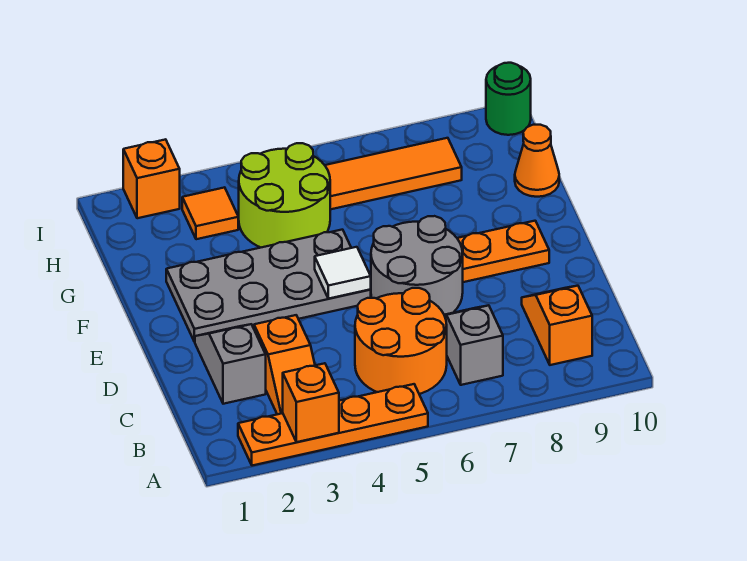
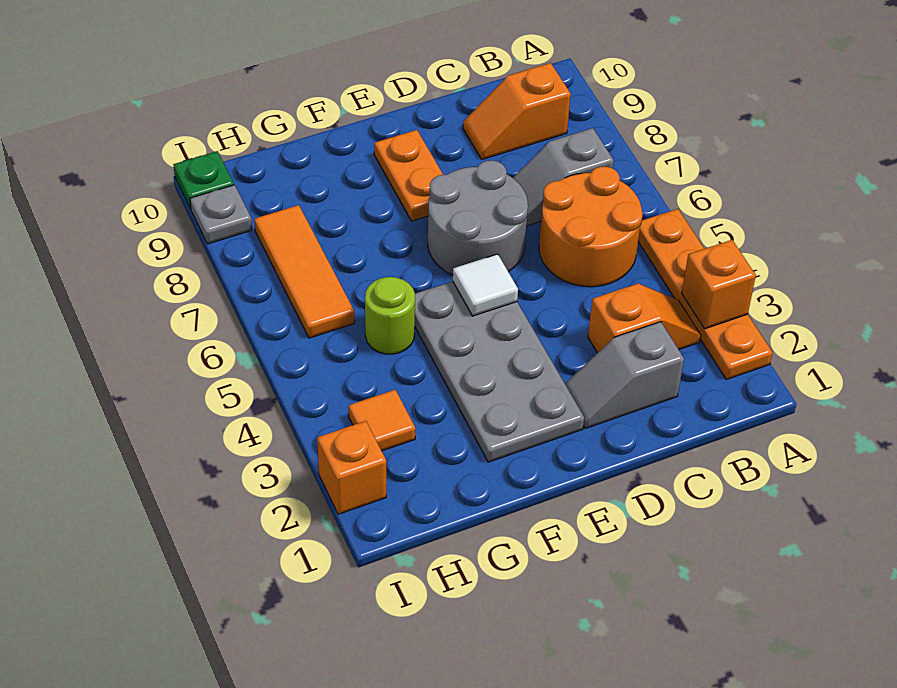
lime 2x2 round brick [239,143,330,248] -> lime 1x1 round brick [365,277,415,354]
orange 1x1 cone [515,125,559,197] -> none
none -> grey 1x1 plate [190,185,252,244]
green 1x1 round brick [486,63,531,135] -> green 1x1 plate [173,151,234,209]

